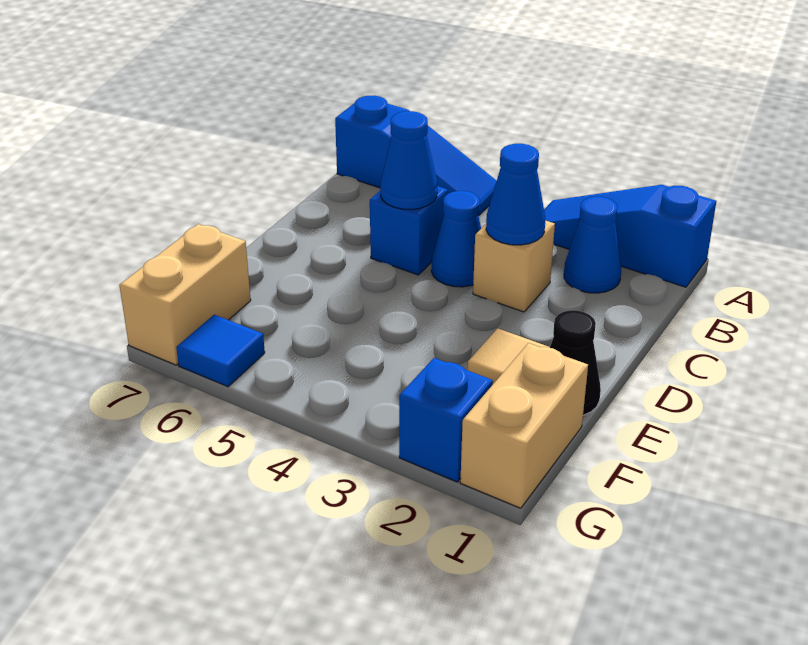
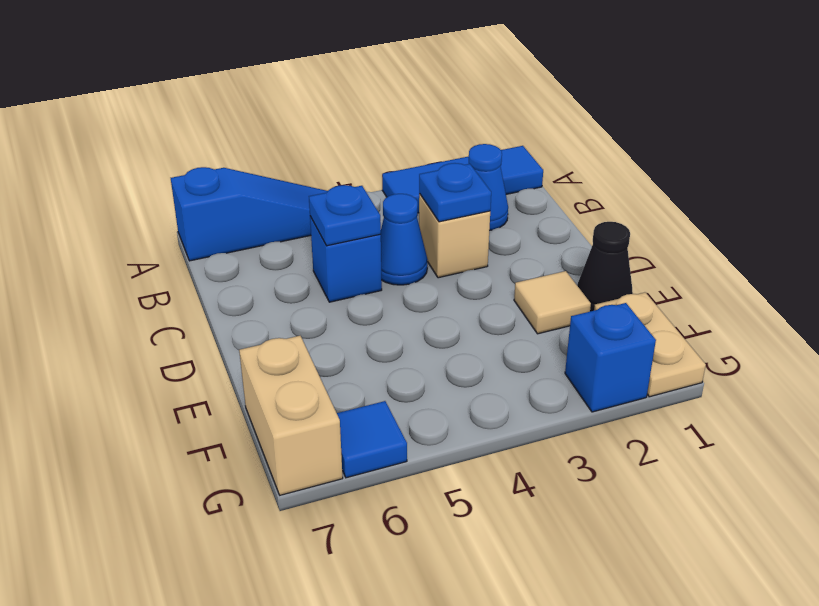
blue 1x3 slope [544,185,716,287] -> blue 1x3 tile [382,146,543,213]
blue 1x1 cone [486,144,545,245] -> blue 1x1 plate [419,163,491,222]
blue 1x1 cone [380,111,437,210] -> blue 1x1 plate [309,185,381,246]
tan 1x2 brick [460,343,588,508] -> tan 1x2 plate [594,292,706,397]

